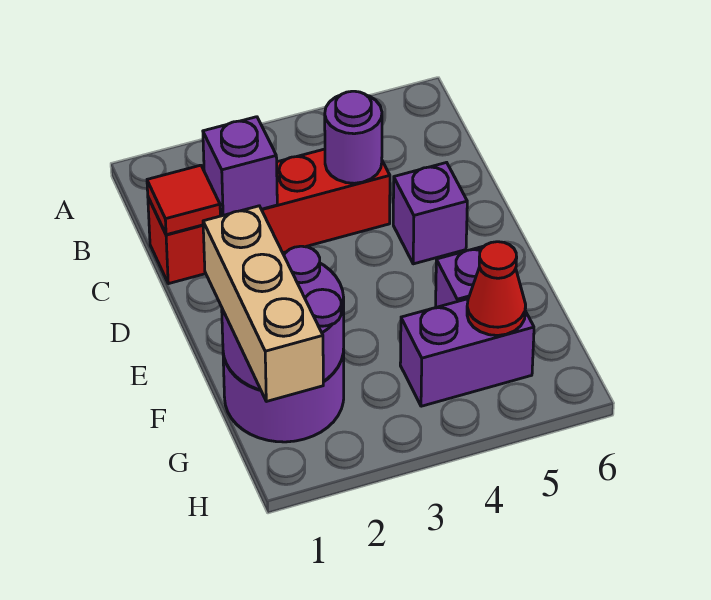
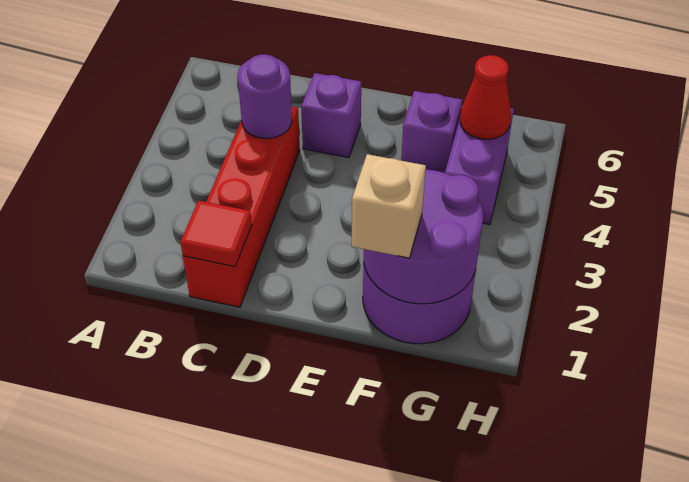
purple 1x1 brick [203,117,277,216] -> none
tan 1x3 brick [203,206,323,401] -> tan 1x1 brick [352,154,426,258]

